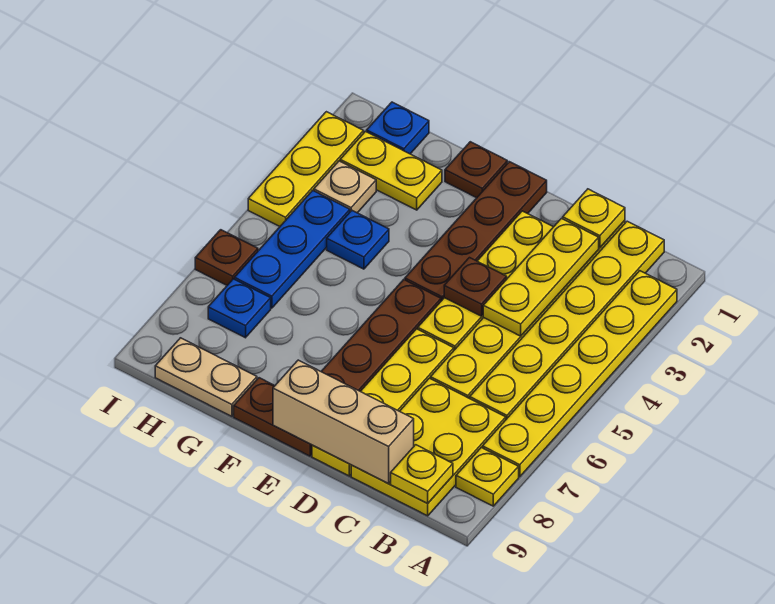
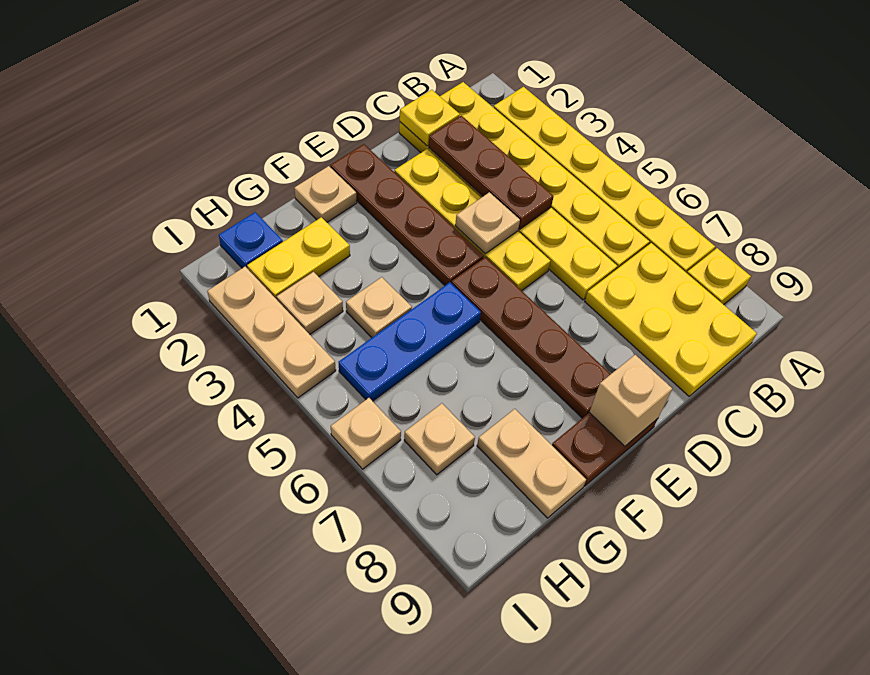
yellow 1x1 plate [391,445,453,503] -> none
yellow 1x3 plate [483,219,599,336] -> brown 1x3 plate [429,115,554,230]
tan 1x3 brick [273,360,414,483] -> tan 1x1 brick [589,355,672,446]
brown 1x1 plate [444,258,507,316] -> tan 1x1 plate [455,192,520,254]
yellow 1x4 plate [312,329,454,476] -> none
brown 1x1 plate [445,142,508,198] -> tan 1x1 plate [294,166,357,222]
blue 1x1 plate [327,211,389,269] -> tan 1x1 plate [346,277,412,338]
tan 1x2 plate [155,338,257,416] -> tan 1x2 plate turned to [477,409,586,518]
blue 1x3 plate [235,190,350,308] -> blue 1x3 plate turned to [339,282,481,401]
blue 1x1 plate [208,279,271,338] -> tan 1x1 plate [404,403,475,475]
yellow 1x3 plate [248,112,364,226] -> tan 1x3 plate [207,267,336,398]
brown 1x1 plate [195,230,258,285] -> tan 1x1 plate [331,398,401,469]

